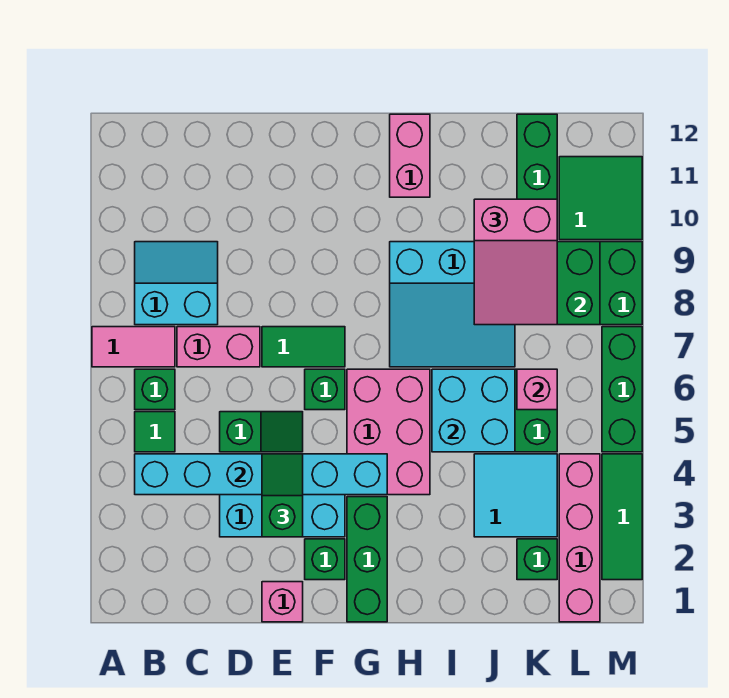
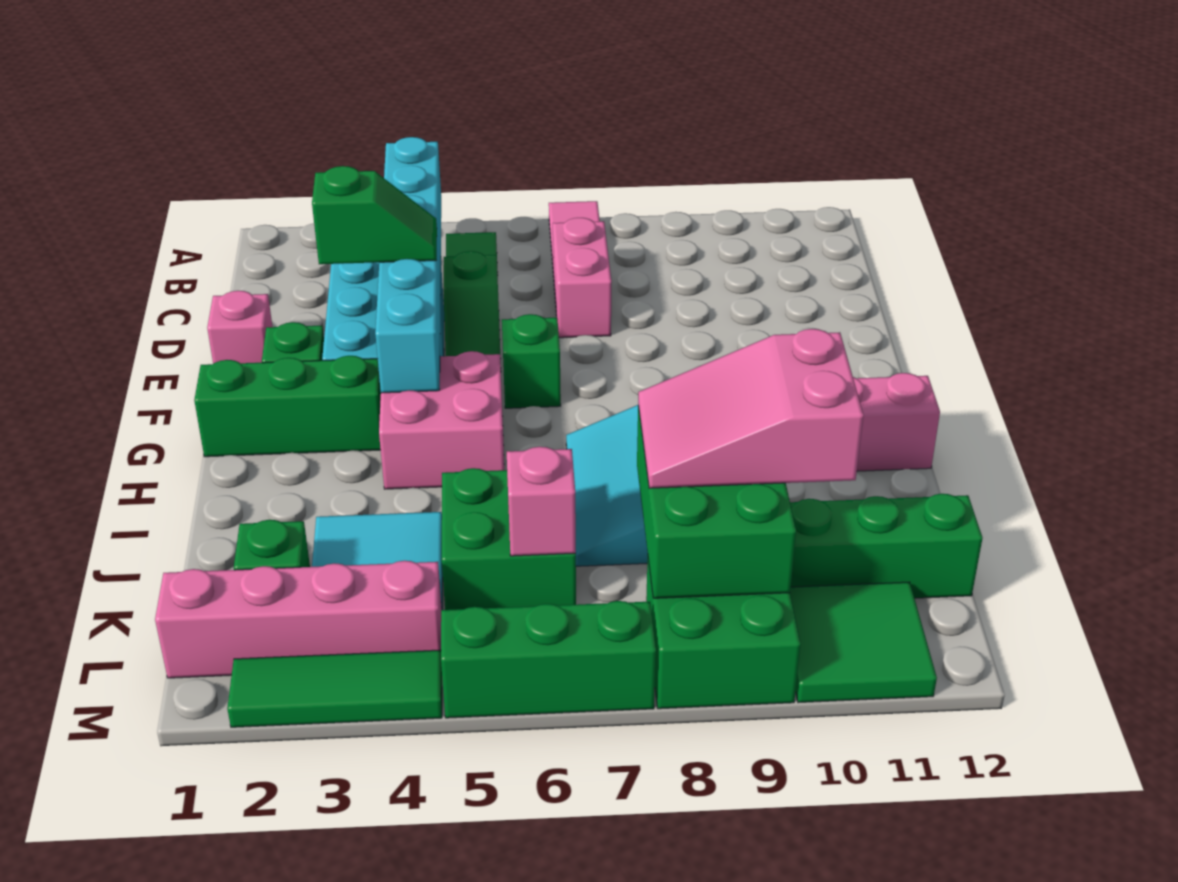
green 1x1 brick [135,369,175,410] -> none
cyan 2x2 slope [135,242,218,325] -> none
green 1x2 tile [262,327,345,367] -> none
pink 2x3 brick [347,369,430,495] -> pink 2x2 brick [379,351,504,489]
cyan 2x2 brick [432,369,515,452] -> none

